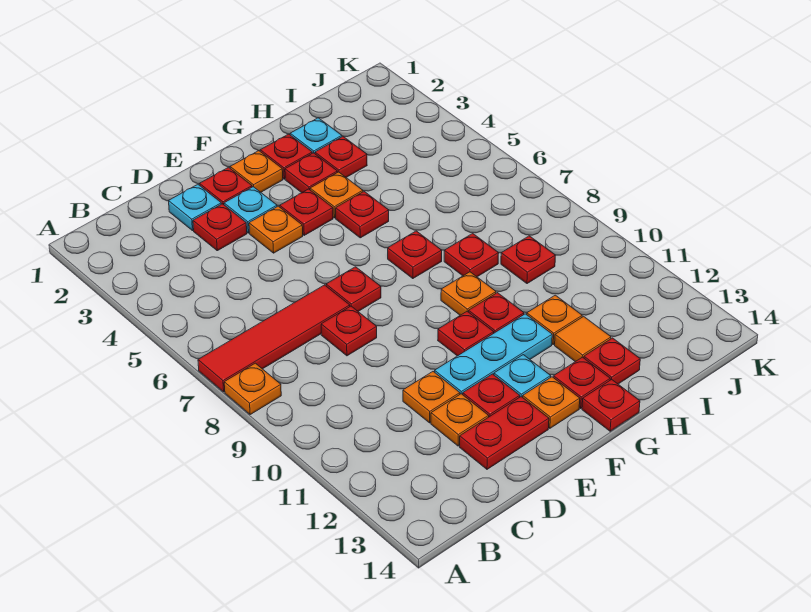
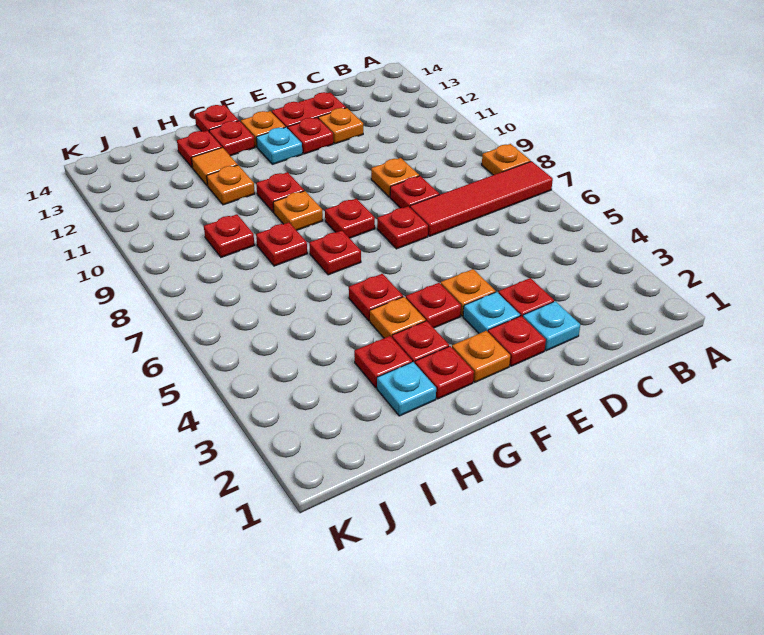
orange 1x1 plate [403,372,460,423] -> orange 1x1 plate moved to [371,158,419,197]
cyan 1x3 plate [435,314,552,395] -> none
red 1x1 plate [438,311,494,356] -> red 1x1 plate moved to [325,199,375,238]

